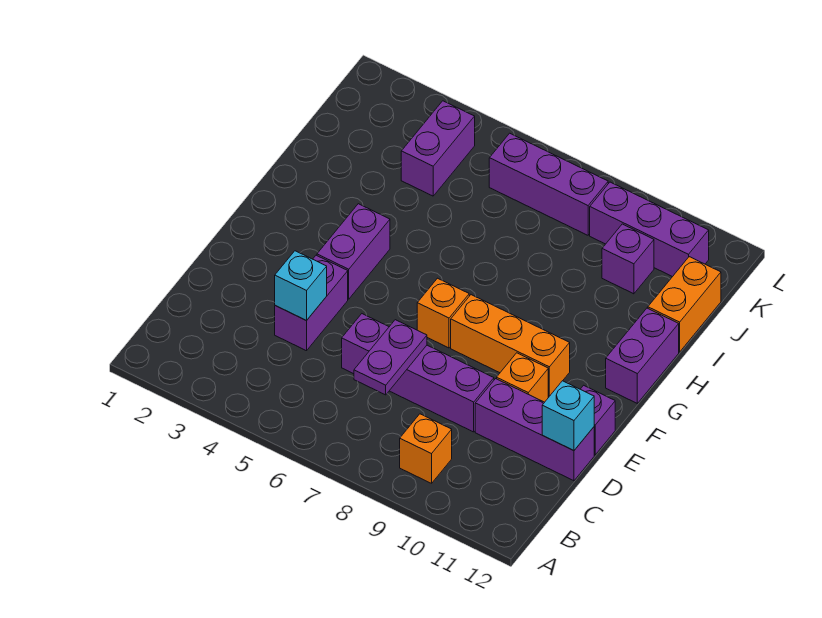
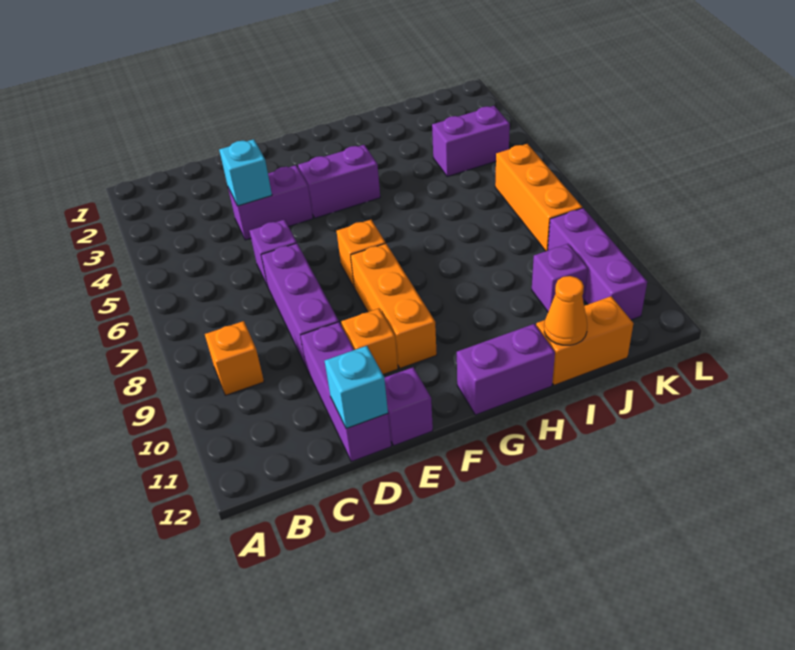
purple 1x2 plate [354,320,427,395] -> none
none -> orange 1x1 cone [544,276,587,345]
purple 1x3 brick [489,133,608,235] -> orange 1x3 brick [495,144,582,251]

